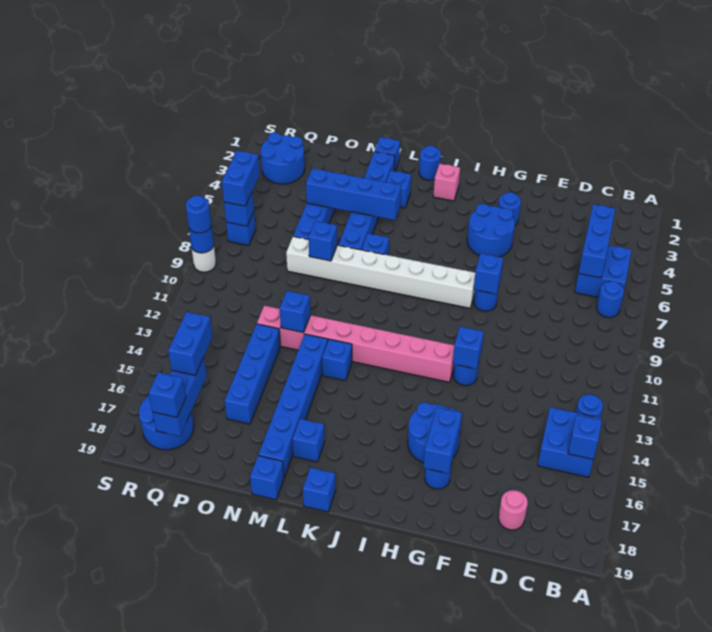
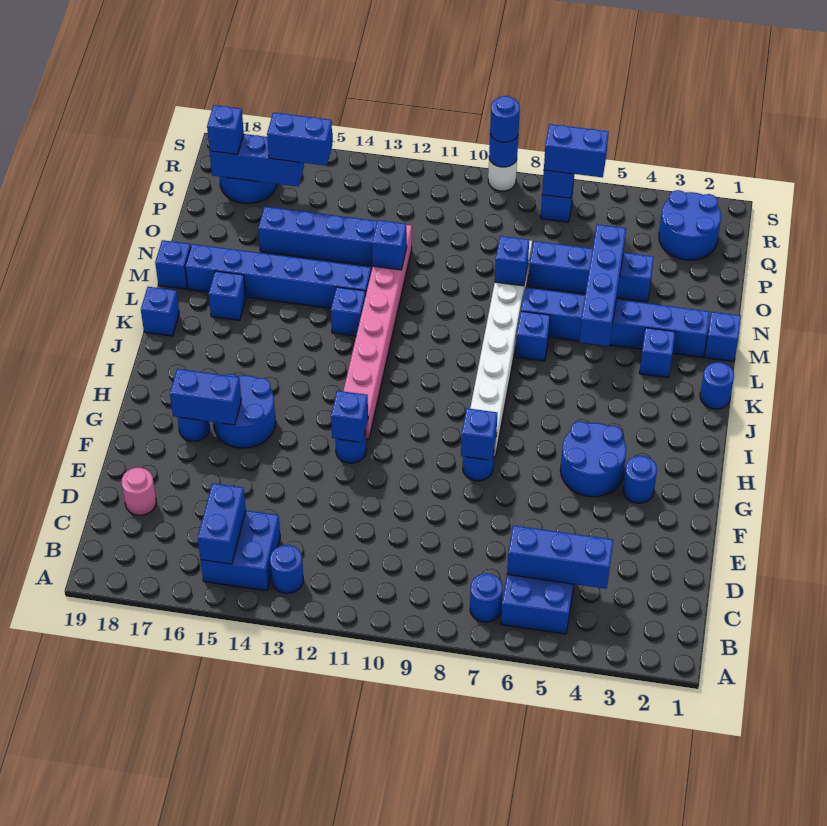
blue 1x1 brick [568,415,602,459] -> blue 1x2 brick [198,483,246,564]
pink 1x1 brick [433,164,460,201] -> none

